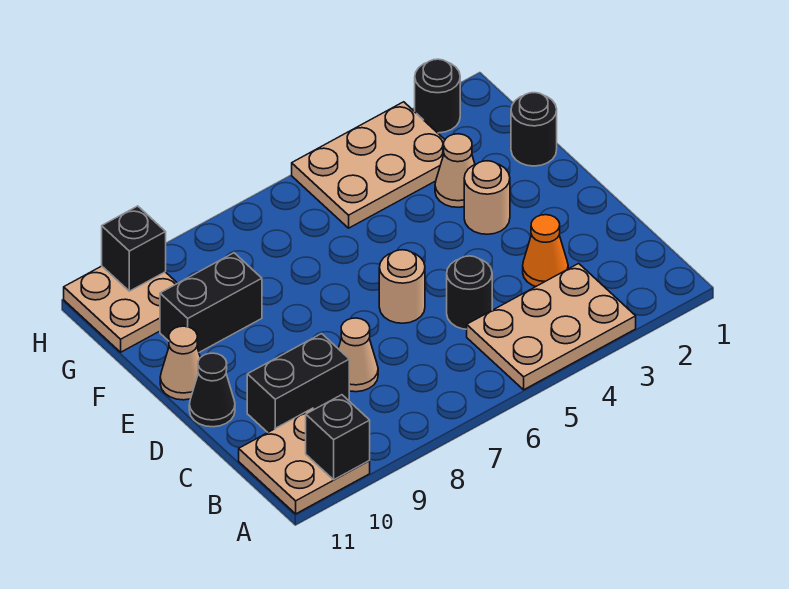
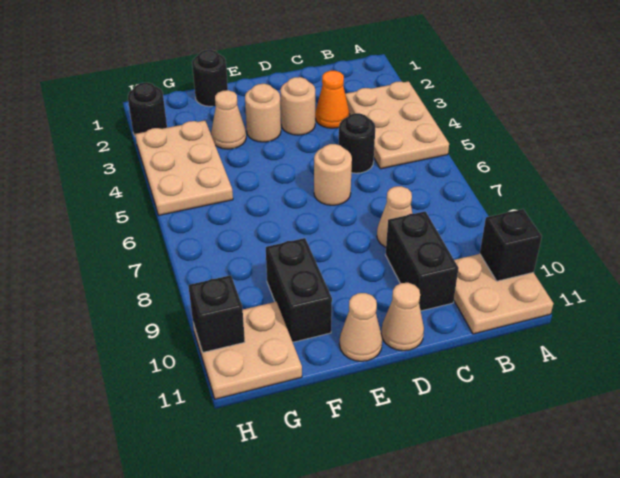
none -> tan 1x1 round brick [280,77,315,135]
black 1x1 cone [189,353,235,427] -> tan 1x1 cone [381,283,424,351]

